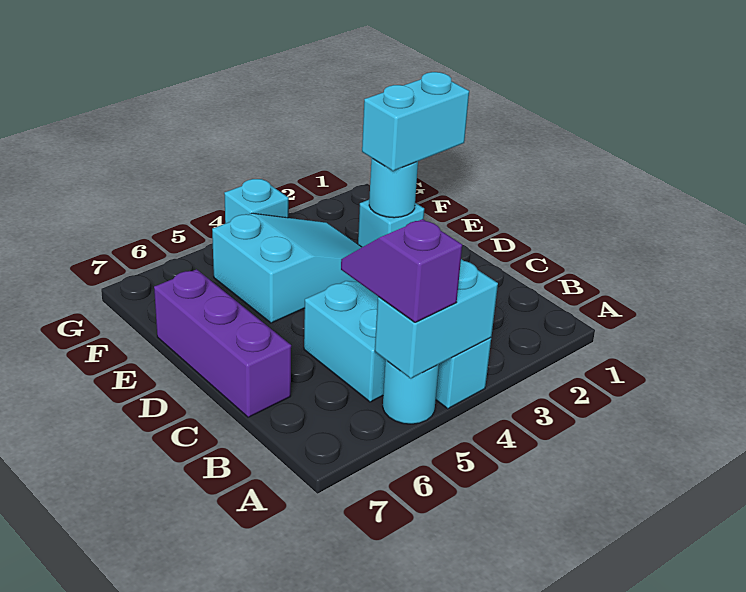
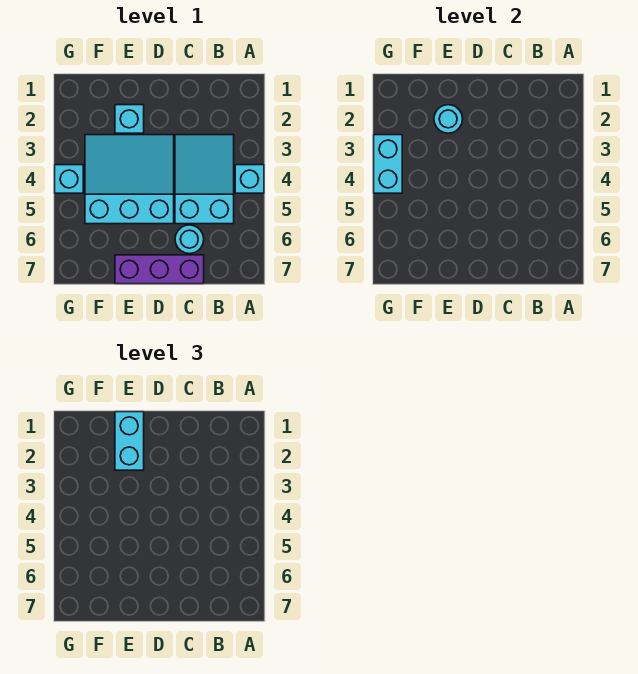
cyan 1x2 brick [375,259,498,378] -> cyan 1x2 brick moved to [374,135,402,193]
cyan 1x1 round brick [383,360,439,424] -> cyan 1x1 round brick moved to [175,225,204,254]
purple 1x2 slope [341,219,462,323] -> none
cyan 2x3 slope [212,213,362,323] -> cyan 3x3 slope [85,135,174,224]

